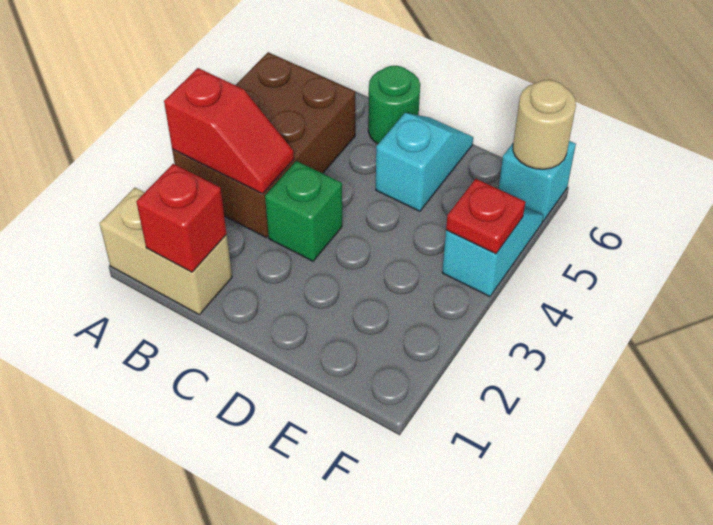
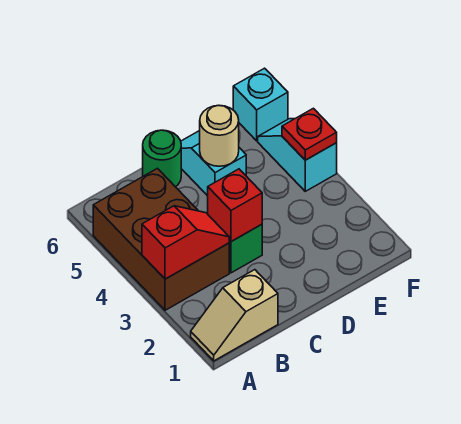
tan 1x2 brick [100,188,232,315] -> tan 1x2 slope [191,270,278,361]
red 1x1 brick [136,164,227,272] -> red 1x1 brick moved to [208,169,262,242]
tan 1x1 round brick [513,80,576,169] -> tan 1x1 round brick moved to [200,106,239,166]

